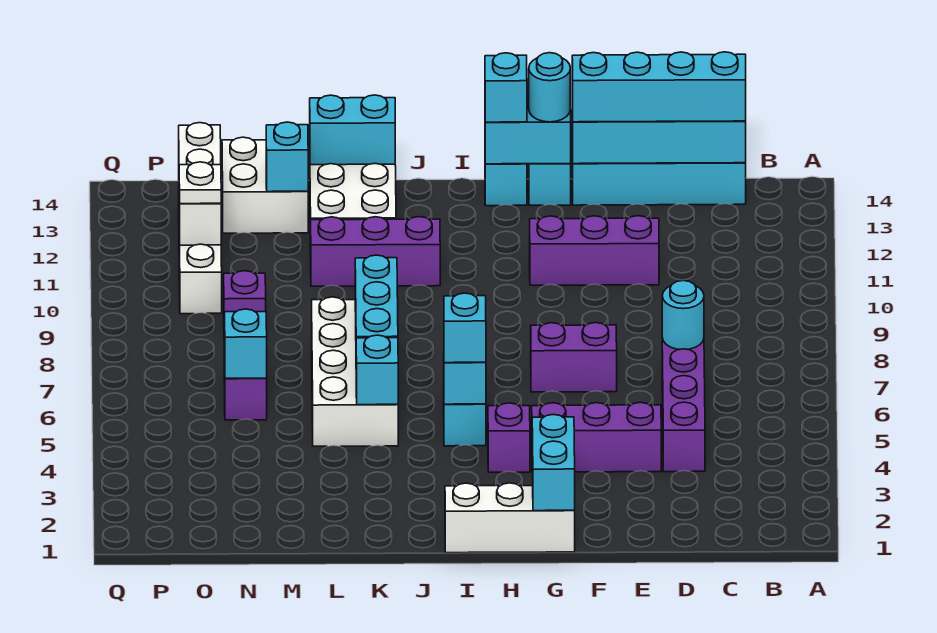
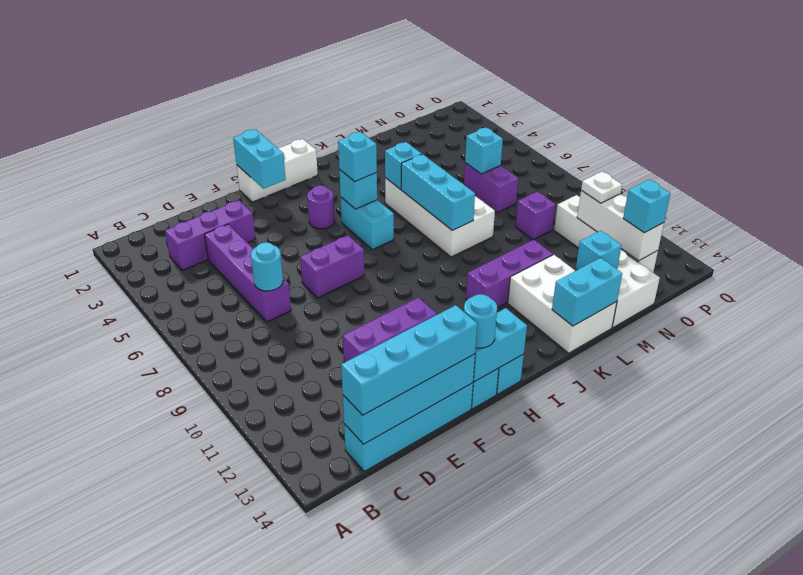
purple 1x3 brick [532,402,661,472] -> purple 1x3 brick moved to [165,200,255,270]
purple 1x1 brick [488,403,530,472] -> purple 1x1 round brick [307,185,335,229]
cyan 1x1 brick [485,53,527,122] -> cyan 1x1 brick moved to [623,180,670,233]

